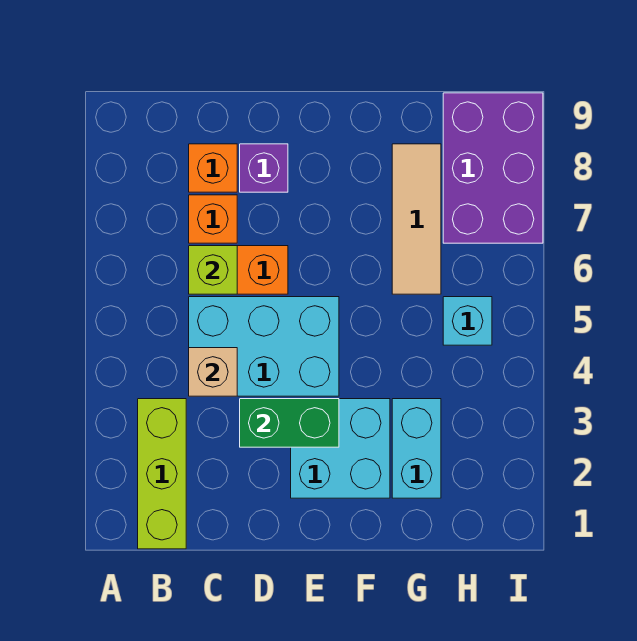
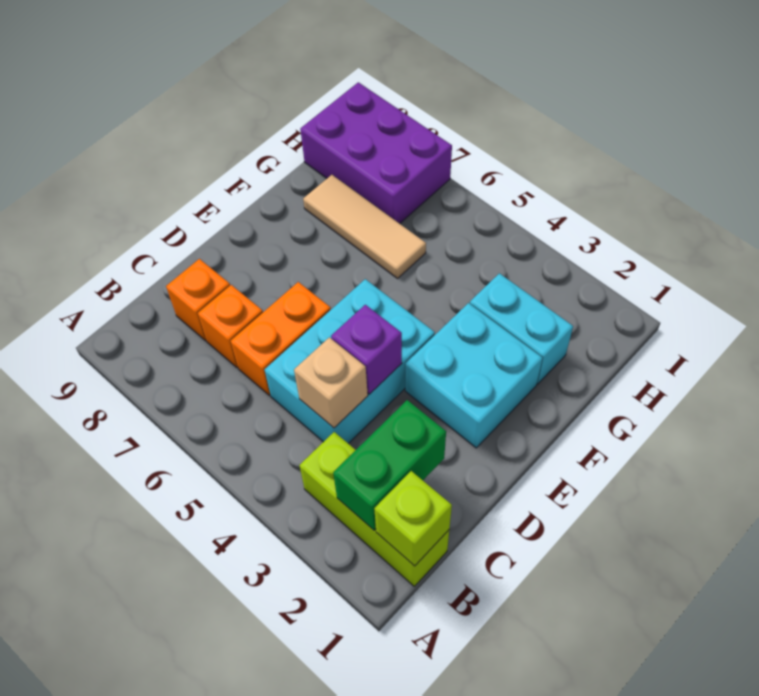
lime 1x1 brick [189,246,237,294] -> lime 1x1 brick moved to [374,471,452,566]
green 1x2 brick [240,399,339,447] -> green 1x2 brick moved to [333,400,446,530]
purple 1x1 brick [240,144,288,192] -> purple 1x1 brick moved to [331,305,402,394]
cyan 1x1 brick [443,297,492,345] -> none

